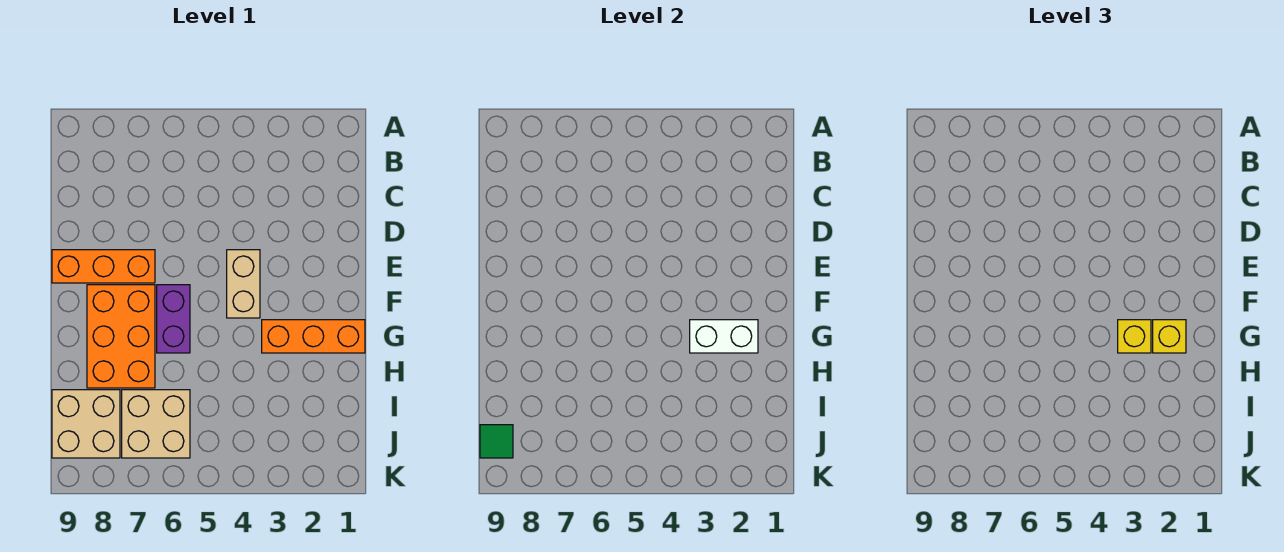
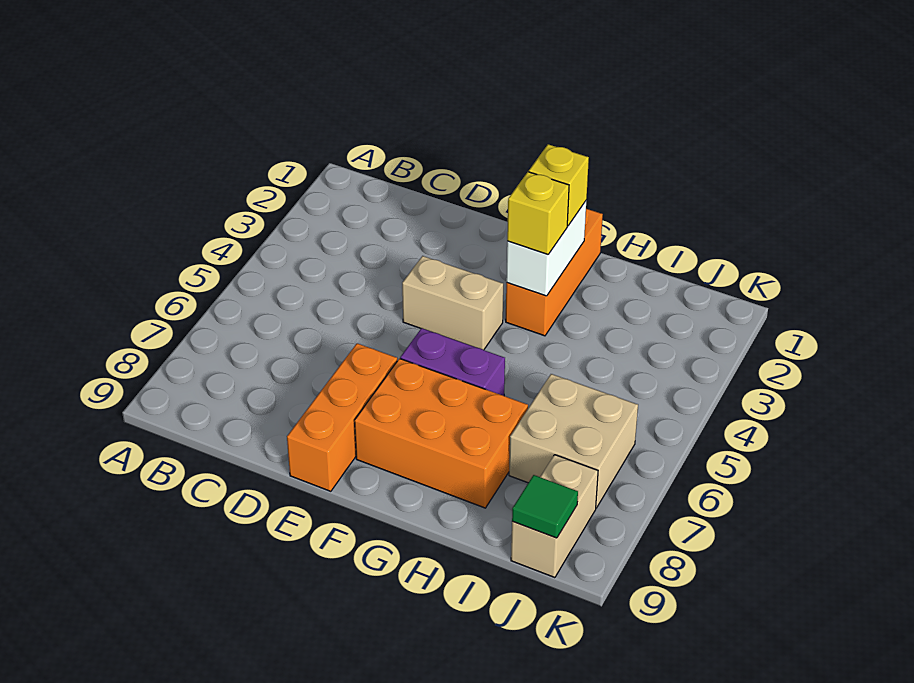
tan 2x2 brick [52,390,120,458] -> tan 1x2 brick [511,455,598,578]

